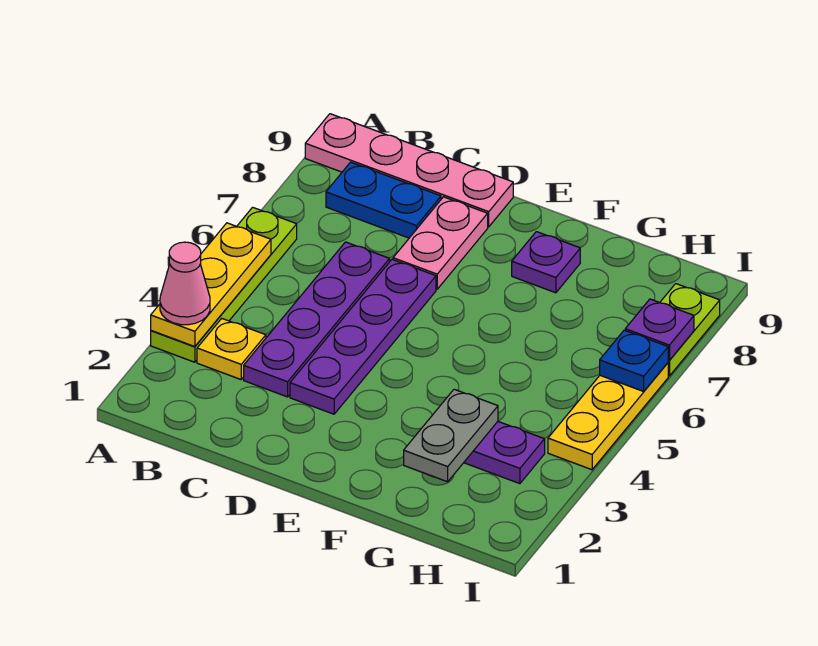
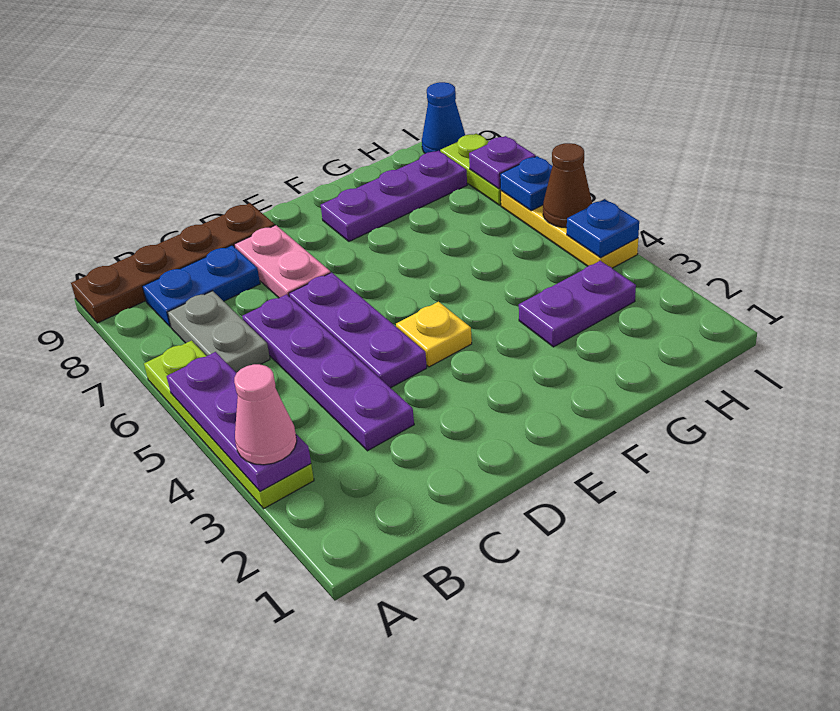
yellow 1x3 plate [151,223,271,347] -> purple 1x3 plate [167,352,311,491]
pink 1x4 plate [305,114,513,227] -> brown 1x4 plate [71,203,275,323]
yellow 1x1 plate [197,319,266,379] -> yellow 1x1 plate moved to [396,302,472,367]
purple 1x4 plate [290,259,436,414] -> purple 1x3 plate [289,273,427,388]
purple 1x1 plate [512,232,580,293] -> purple 1x3 plate [321,151,467,241]
grey 1x2 plate [404,389,498,482] -> grey 1x2 plate moved to [168,291,270,373]
none -> blue 1x1 plate [567,199,639,258]
none -> brown 1x1 cone [543,143,592,228]
none -> blue 1x1 cone [422,82,465,153]

